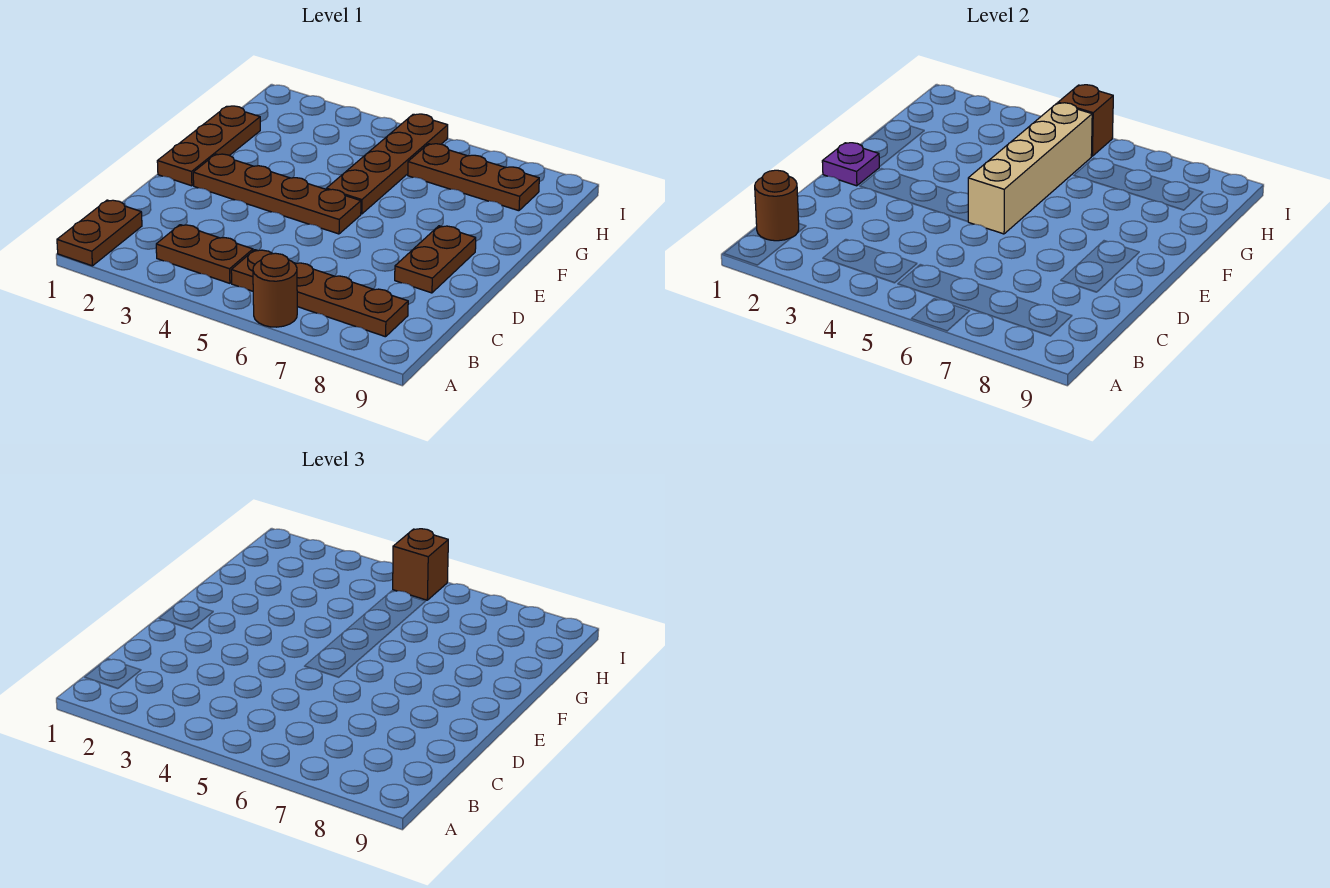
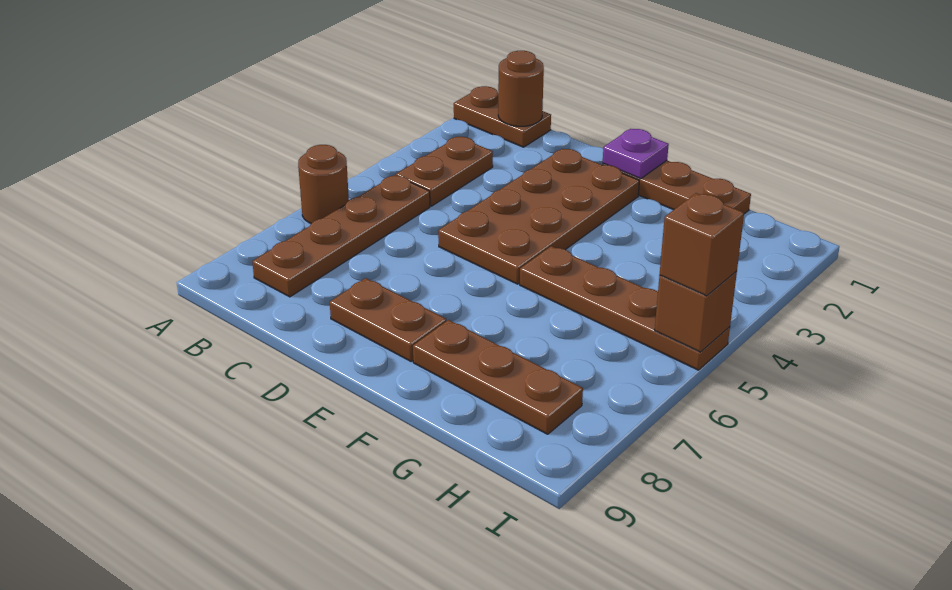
brown 1x4 plate [193,154,361,234] -> brown 2x4 plate [438,149,639,284]
tan 1x4 brick [968,103,1092,234] -> none
brown 1x3 plate [408,144,539,211] -> brown 1x3 plate turned to [413,320,583,434]

